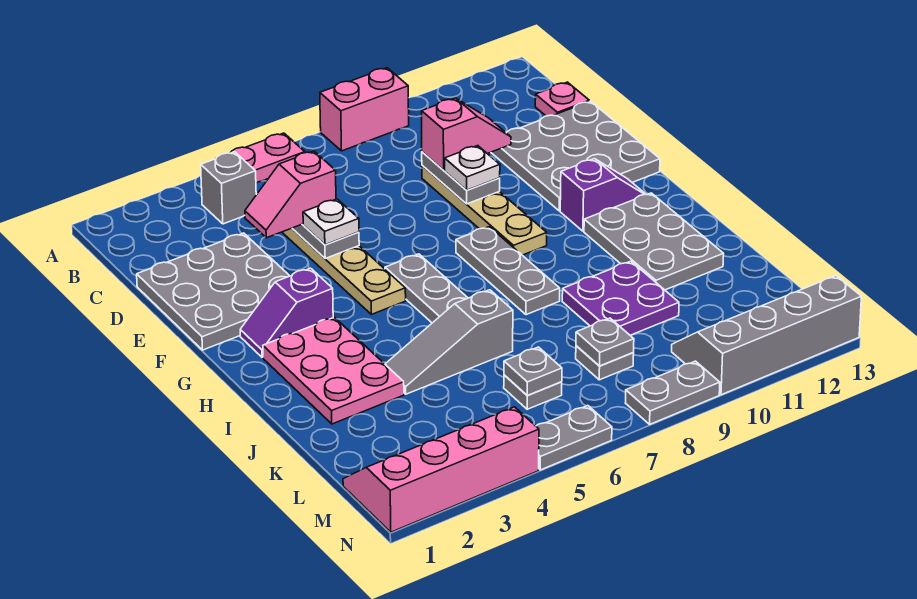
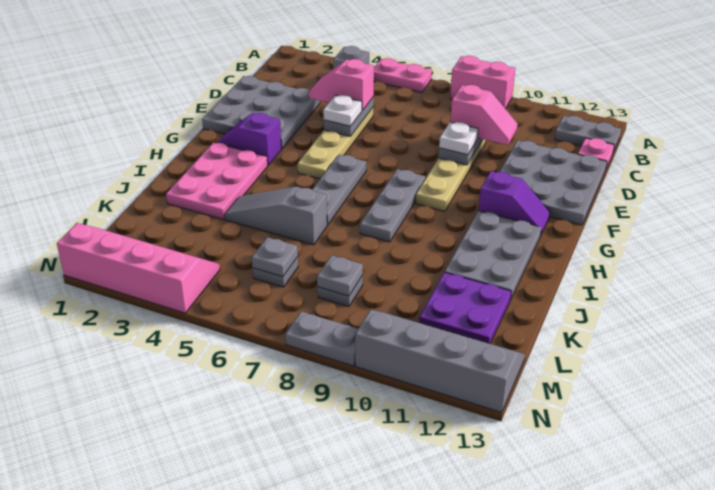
purple 2x2 plate [562,261,679,335] -> purple 2x2 plate moved to [419,272,511,344]
grey 1x2 plate [536,406,612,470] -> grey 1x2 plate moved to [555,116,621,152]

